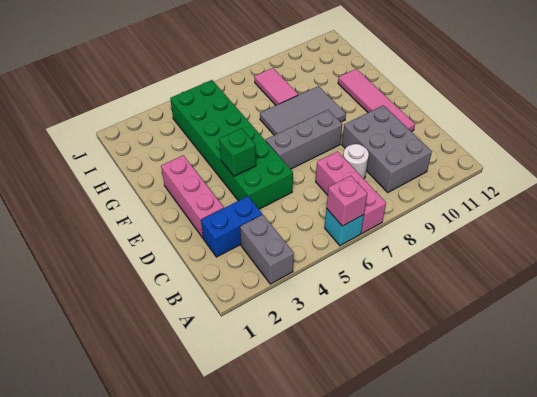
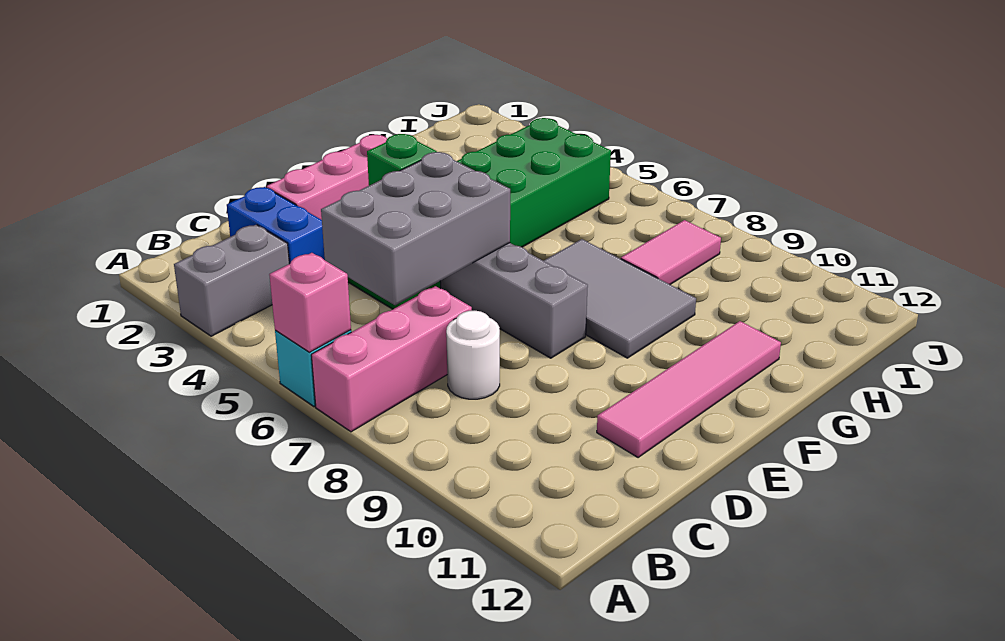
grey 2x3 brick [342,105,432,192] -> grey 2x3 brick moved to [321,152,510,305]

